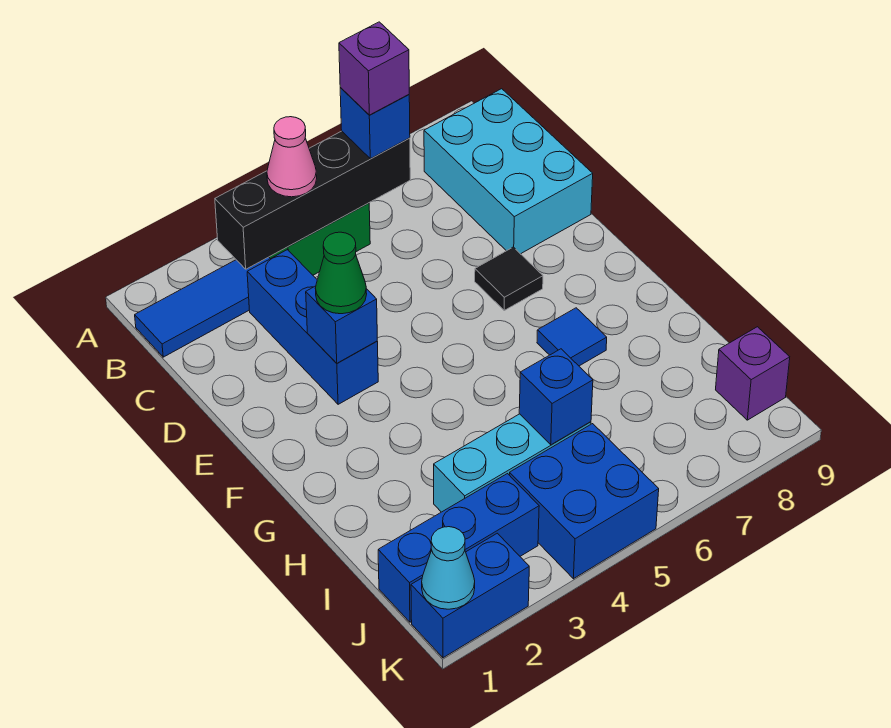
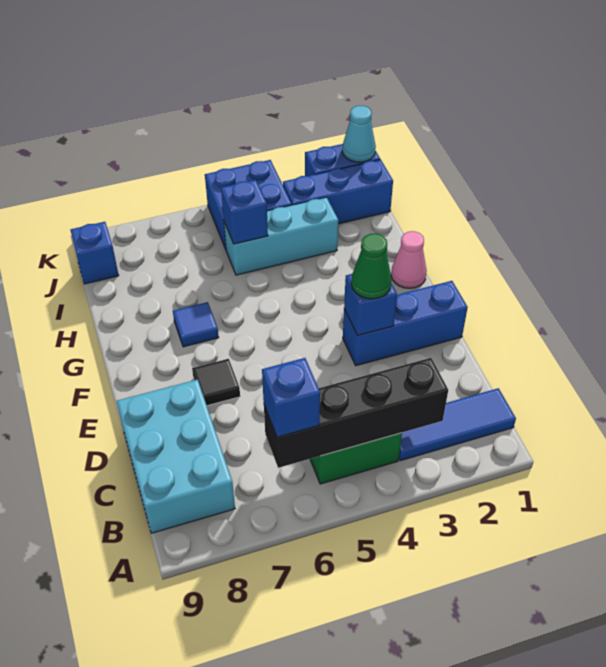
pink 1x1 cone [267,117,317,197] -> pink 1x1 cone moved to [391,231,427,288]
purple 1x1 brick [339,22,409,115] -> none
blue 1x3 brick [247,250,378,404] -> blue 1x3 brick turned to [343,281,468,366]
purple 1x1 brick [716,327,790,420] -> blue 1x1 brick [71,222,119,284]

